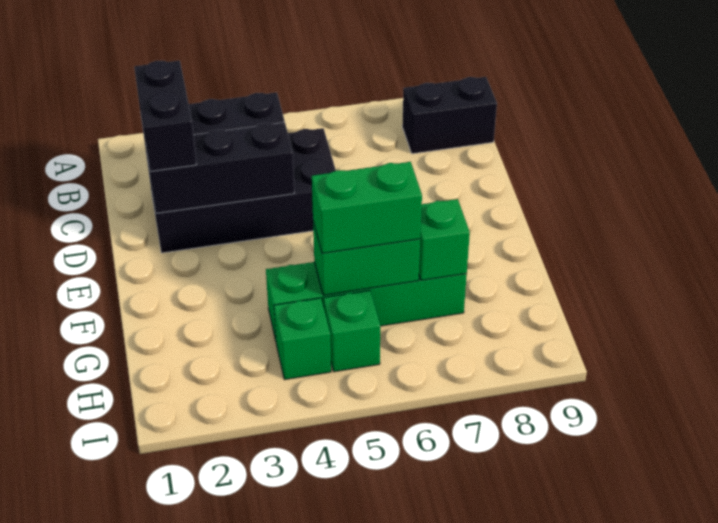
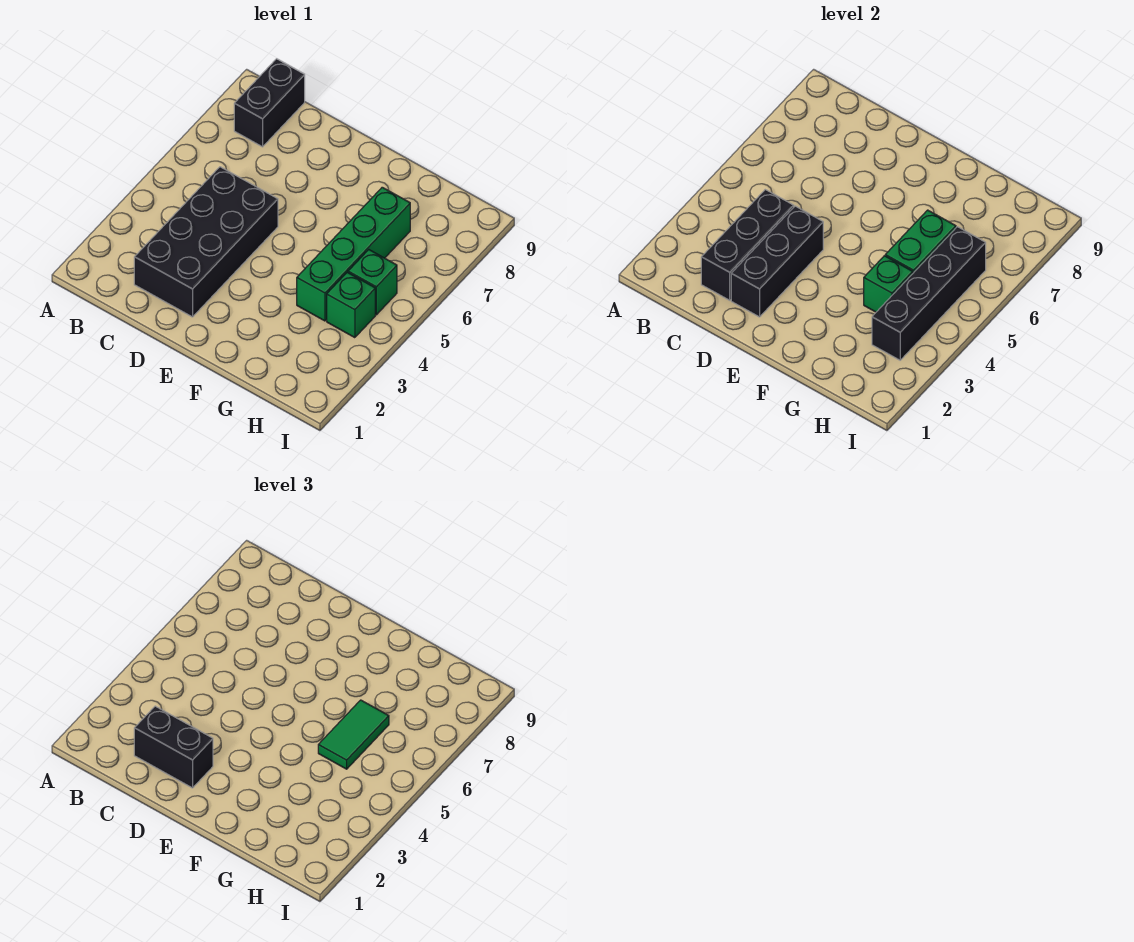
green 1x2 brick [312,162,422,253] -> green 1x2 tile [318,700,389,769]
green 1x1 brick [419,199,470,280] -> green 1x1 brick moved to [864,256,913,312]
none -> black 1x4 brick [872,227,986,360]

